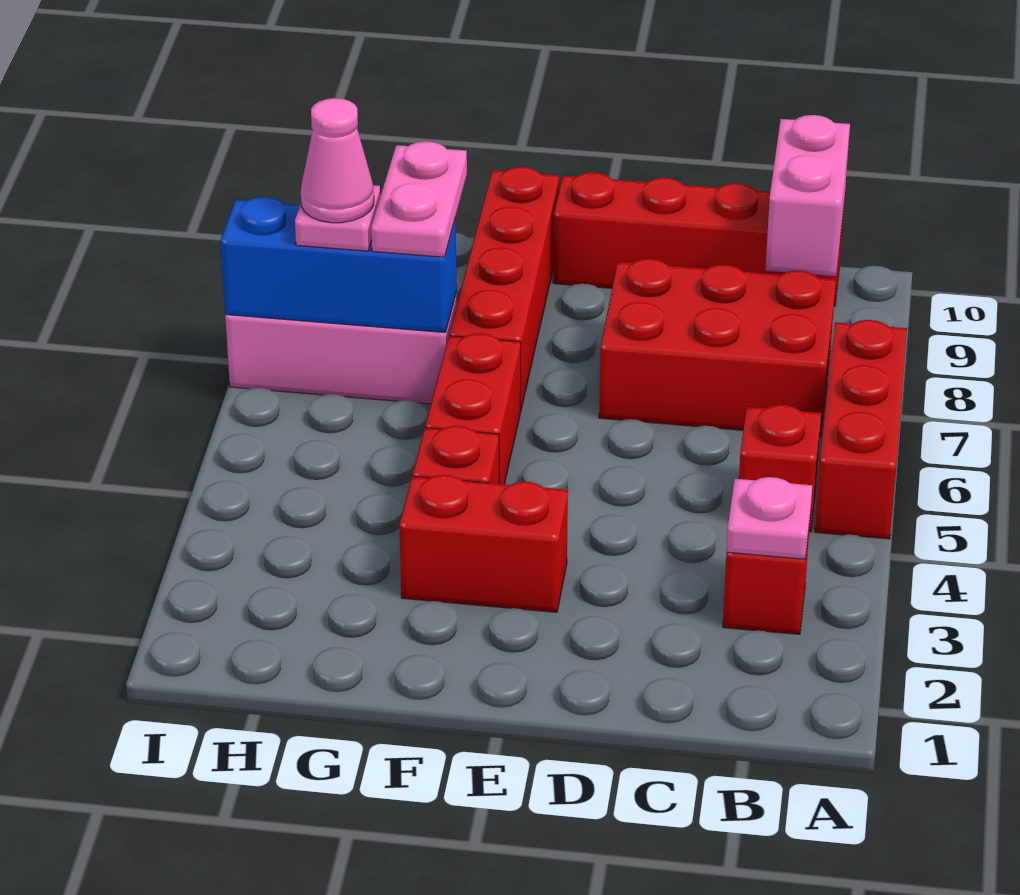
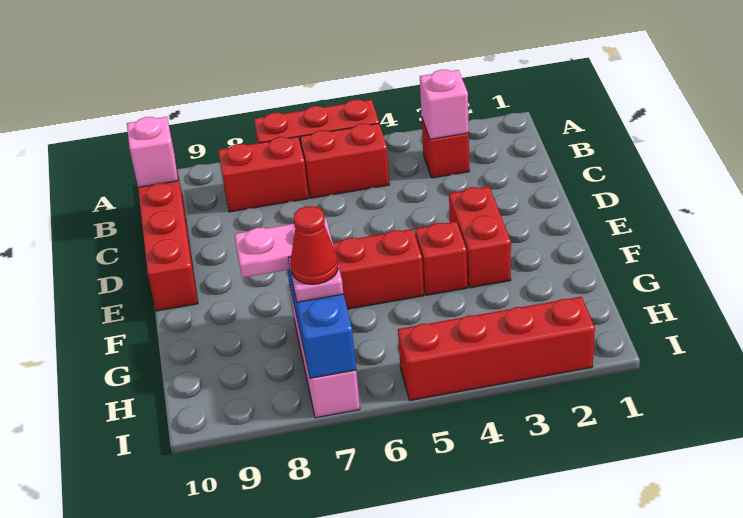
pink 1x1 plate [727,477,812,559] -> pink 1x1 brick [420,70,469,139]
red 1x1 brick [739,405,821,532] -> red 1x2 brick [300,123,389,198]
red 2x3 brick [599,259,836,437] -> red 1x2 brick [218,137,308,212]
pink 1x2 brick [765,115,850,276] -> pink 1x1 brick [127,117,178,187]
red 1x4 brick [449,167,559,412] -> red 1x4 brick moved to [398,297,595,400]
pink 1x1 cone [301,98,374,223] -> red 1x1 cone [291,206,338,284]

